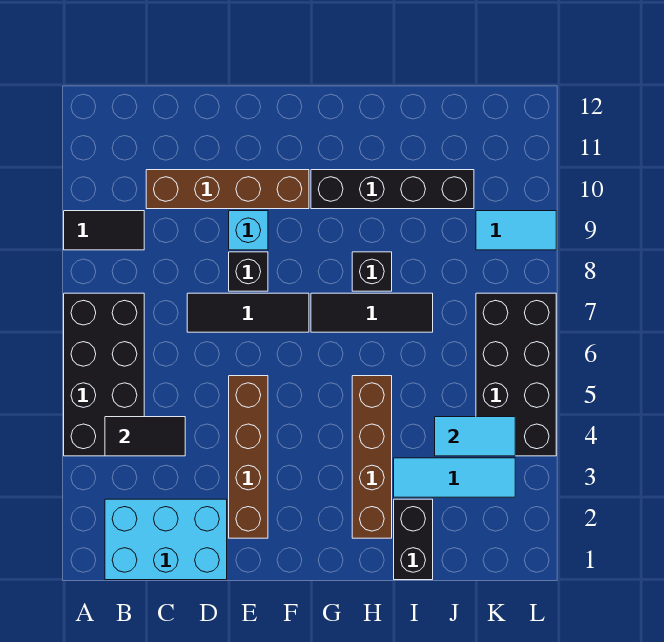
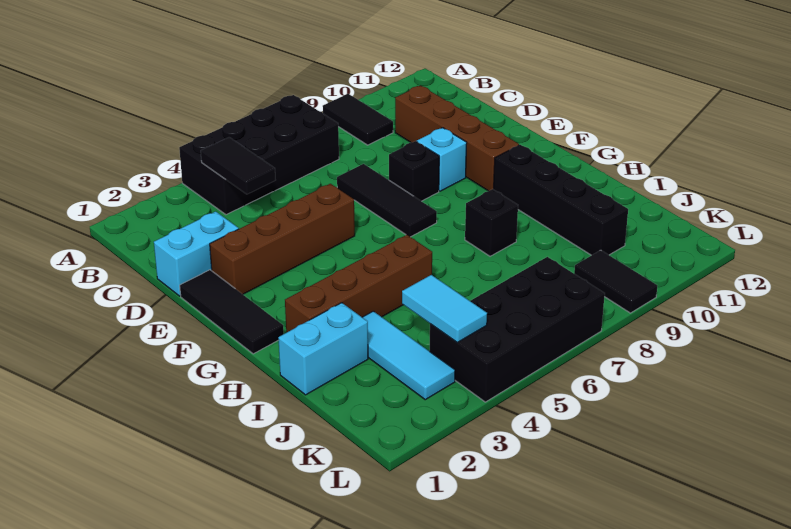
cyan 2x3 brick [105,499,227,580] -> cyan 1x2 brick [154,211,239,296]
black 1x3 tile [311,293,433,332] -> black 1x3 tile moved to [180,270,284,354]
black 1x2 brick [394,499,433,580] -> cyan 1x2 brick [278,303,368,395]
cyan 1x2 tile [476,211,556,250] -> black 1x2 tile [574,250,657,313]

